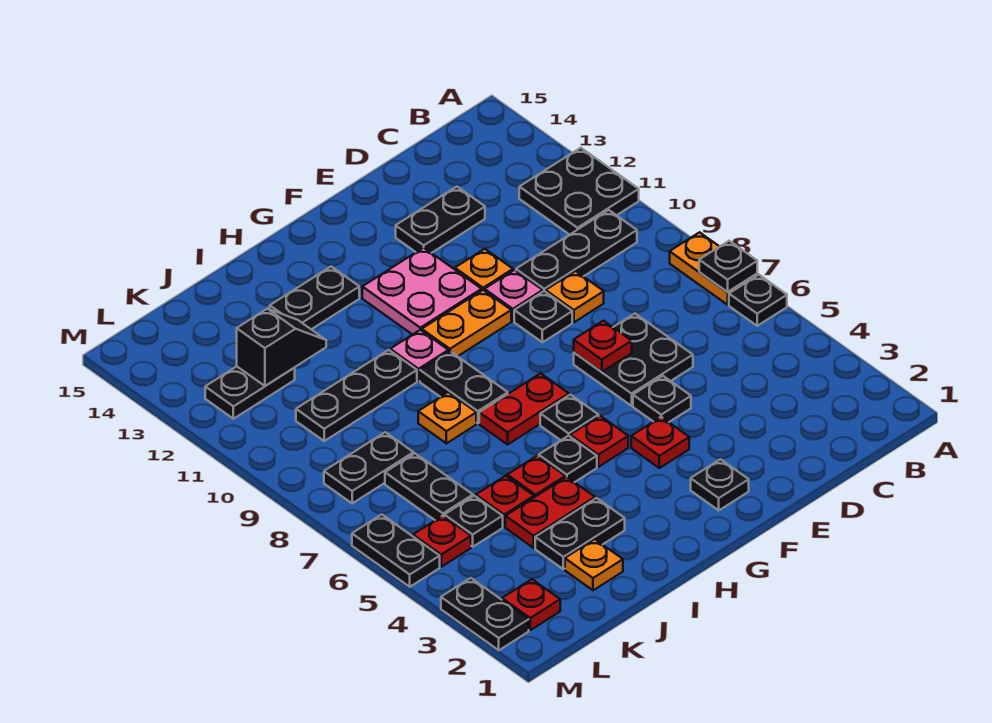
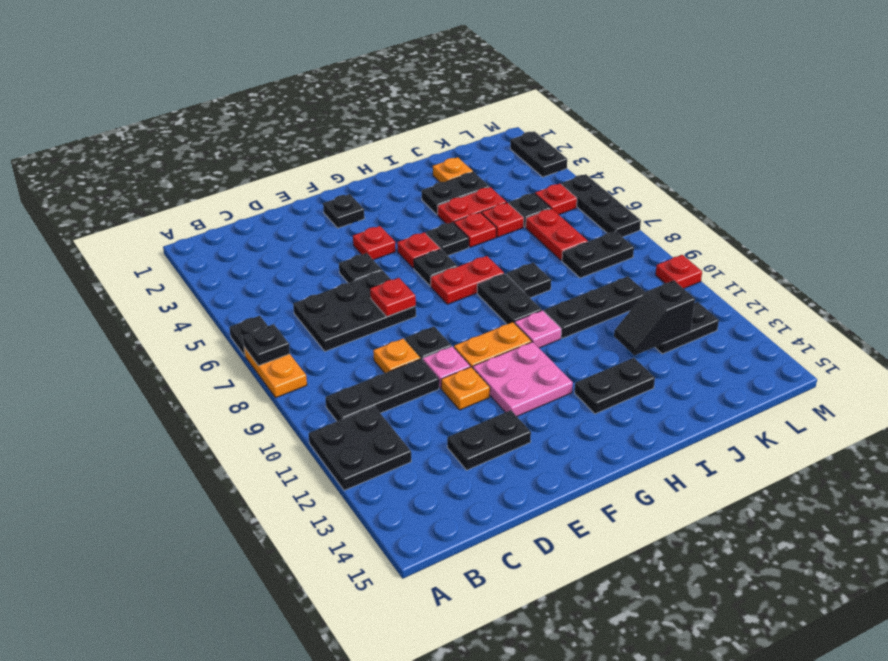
black 2x2 plate [574,314,693,406] -> black 2x3 plate [293,270,416,351]
orange 1x1 plate [418,392,476,443] -> black 1x1 plate [506,263,551,298]
black 1x2 plate [385,454,473,520] -> red 1x2 plate [526,209,588,261]
red 1x1 plate [502,579,560,630] -> red 1x1 plate moved to [656,255,702,289]
black 1x2 plate [352,515,440,587] -> black 1x3 plate [561,174,641,237]

